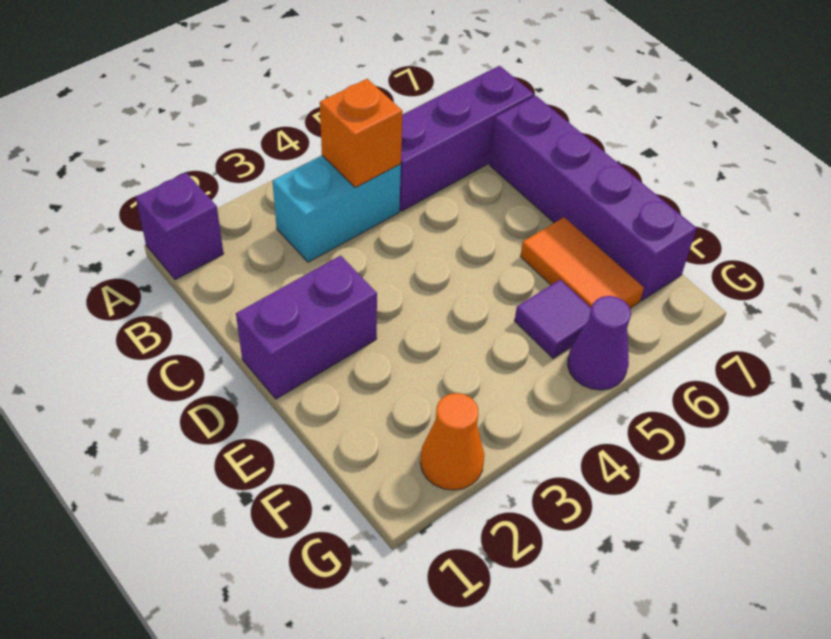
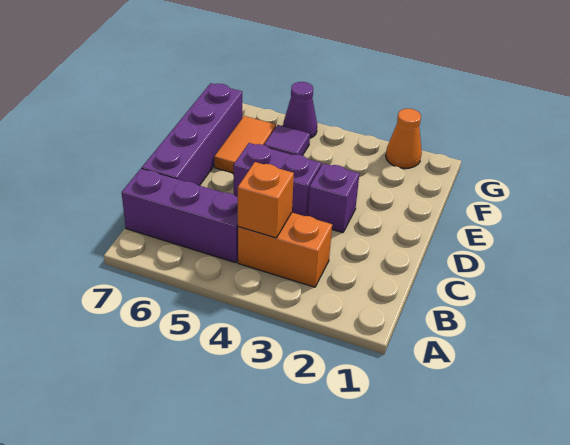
purple 1x1 brick [136,173,224,280] -> purple 1x1 brick moved to [308,163,360,233]
cyan 1x2 brick [272,155,401,262] -> orange 1x2 brick [238,213,332,287]
purple 1x2 brick [236,255,377,399] -> purple 1x2 brick moved to [233,143,321,216]

